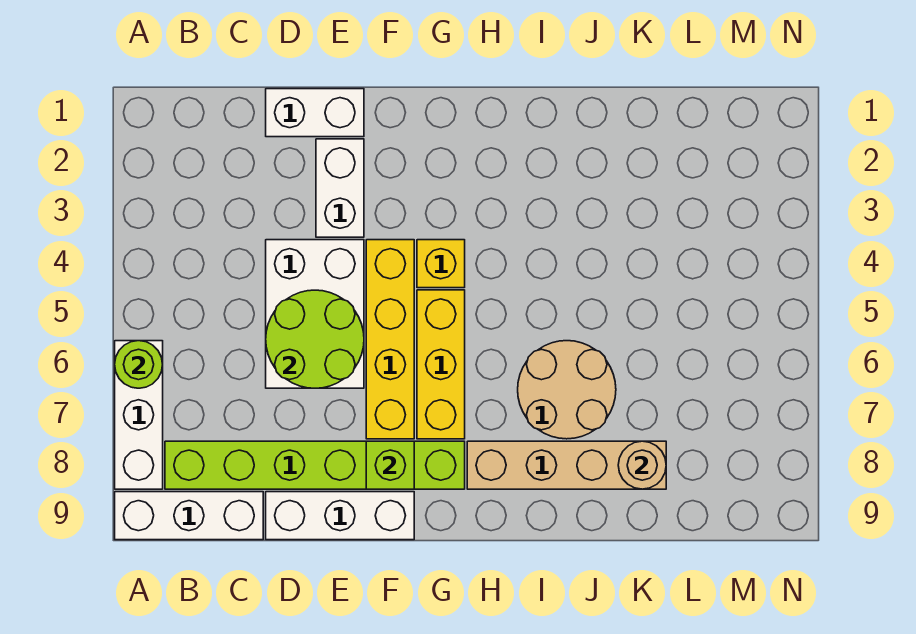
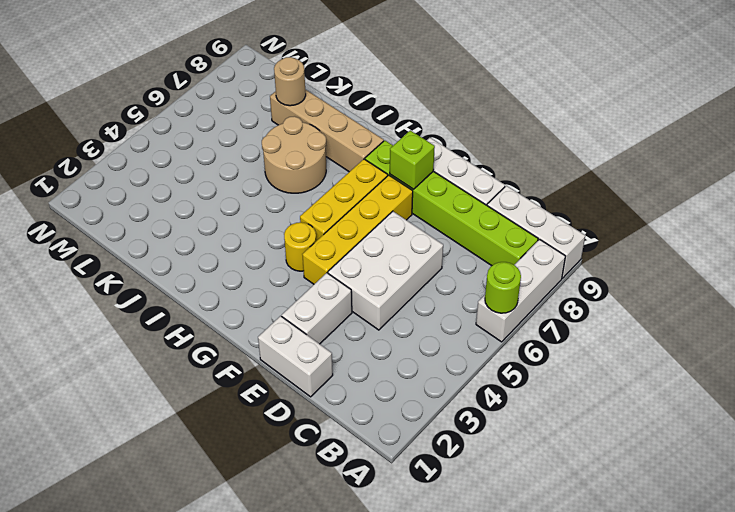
lime 2x2 round brick [266,290,364,388] -> none
yellow 1x1 brick [417,240,465,288] -> yellow 1x1 round brick [284,222,316,271]

